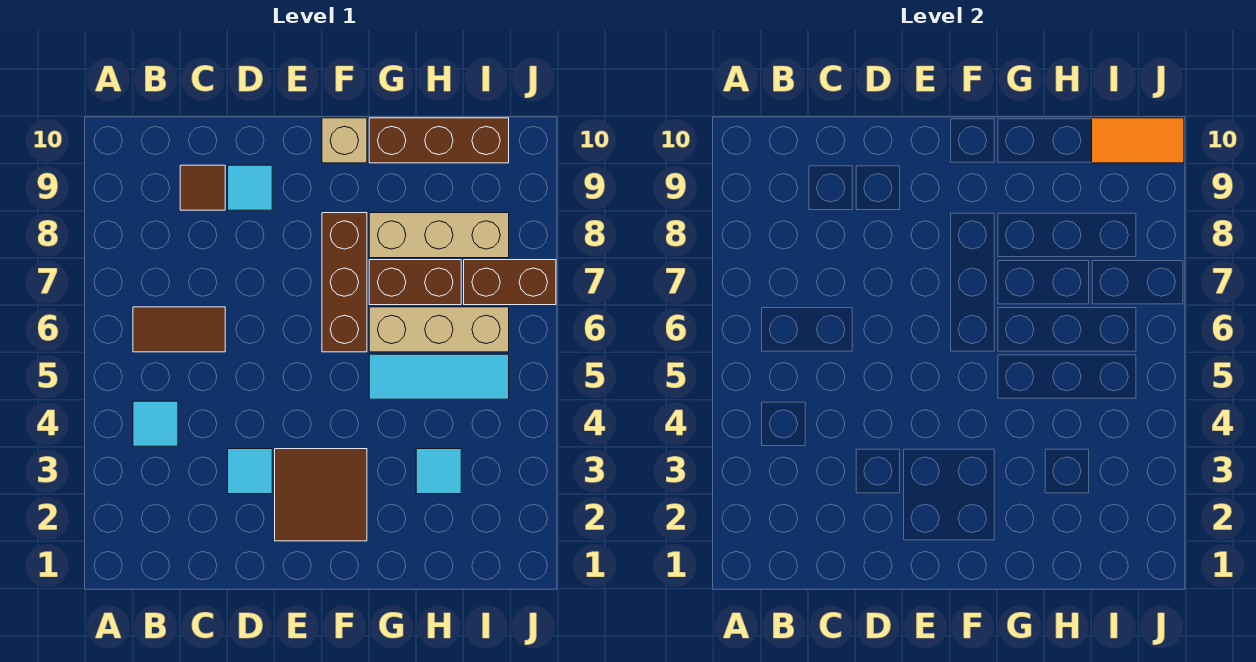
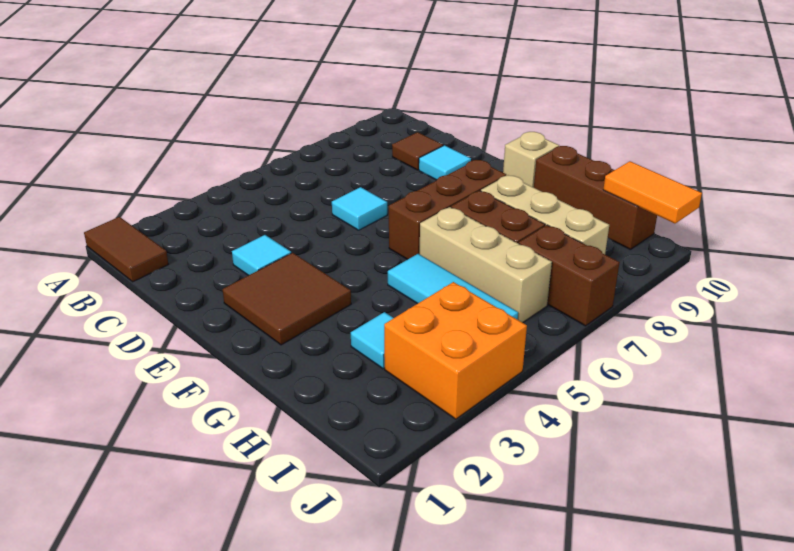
cyan 1x1 tile [133,401,178,446] -> cyan 1x1 tile moved to [332,187,387,230]
brown 1x2 tile [133,307,225,352] -> brown 1x2 tile moved to [84,217,168,282]
none -> orange 2x2 brick [384,282,527,419]

